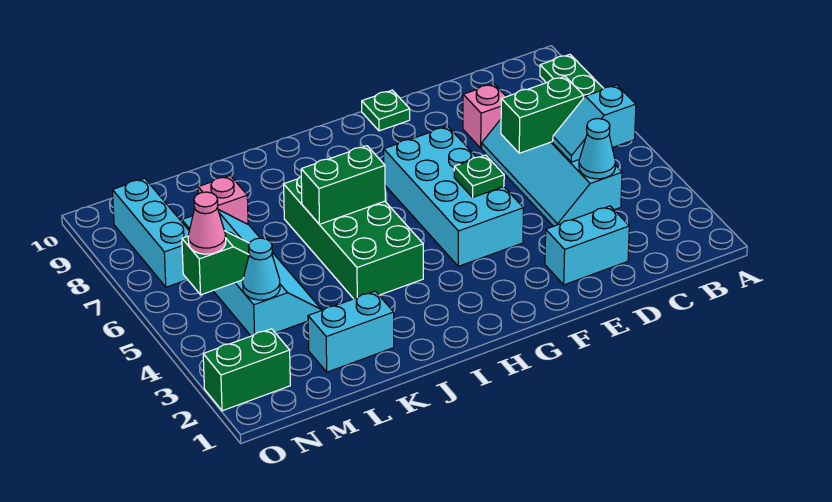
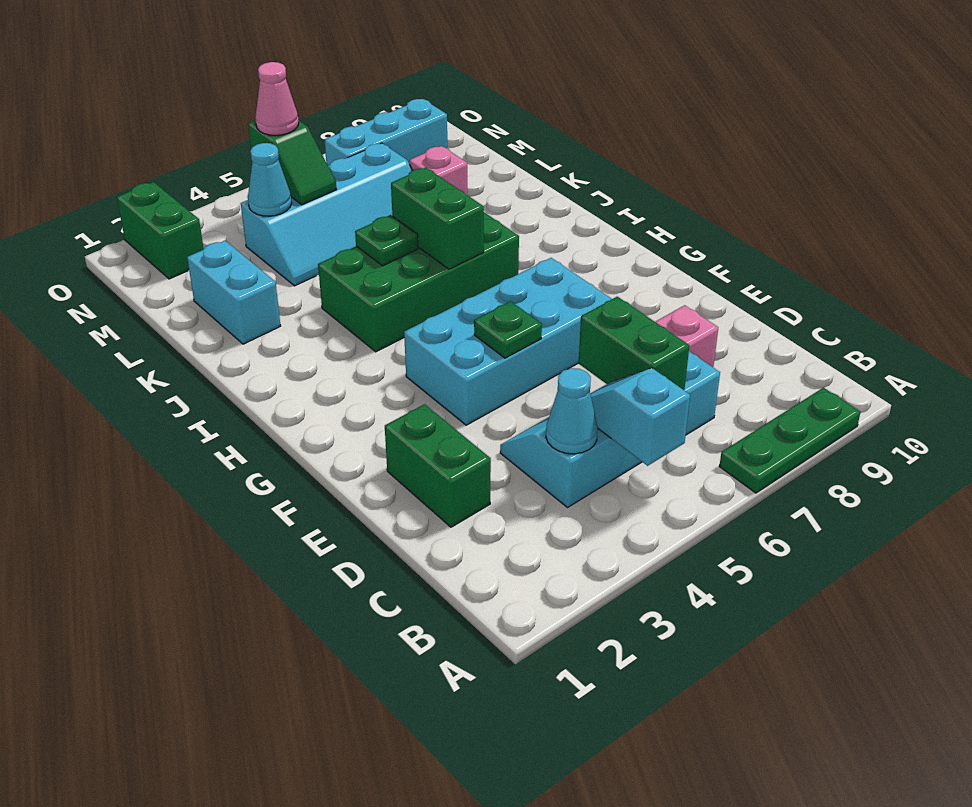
cyan 1x2 brick [545,206,629,285] -> green 1x2 brick [385,404,491,527]
green 1x1 plate [362,90,410,131] -> green 1x1 plate moved to [355,215,418,266]

